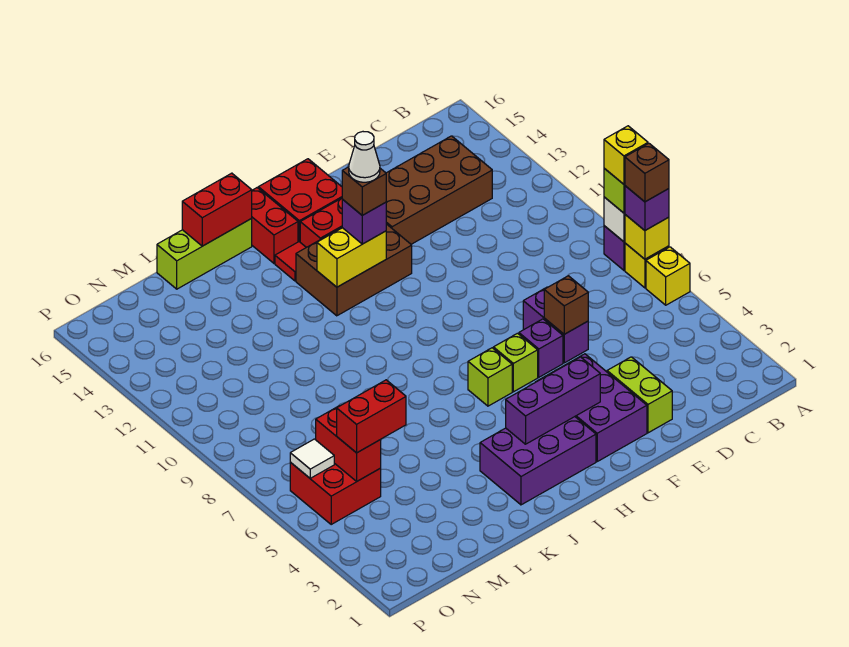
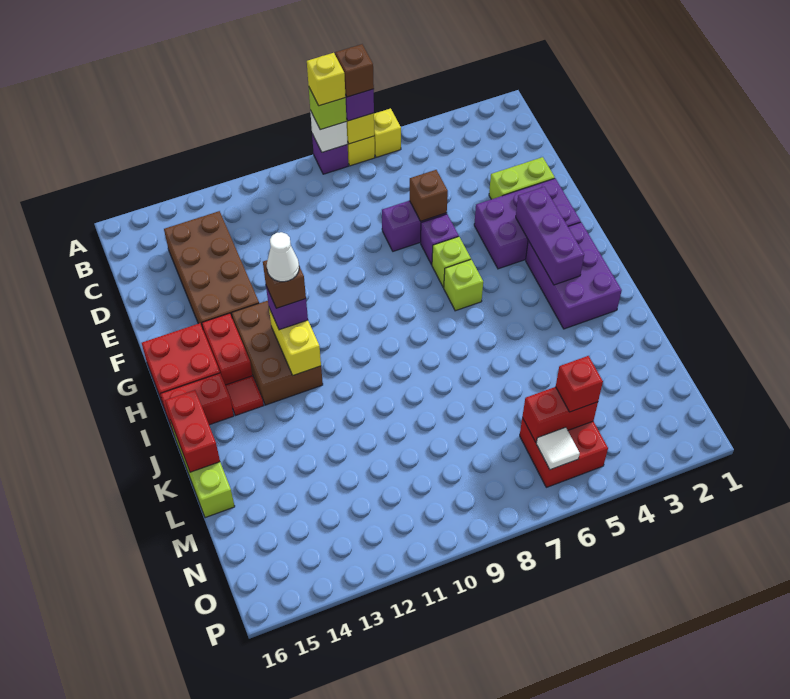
red 1x2 brick [337,380,406,453] -> red 1x1 brick [556,356,603,412]

